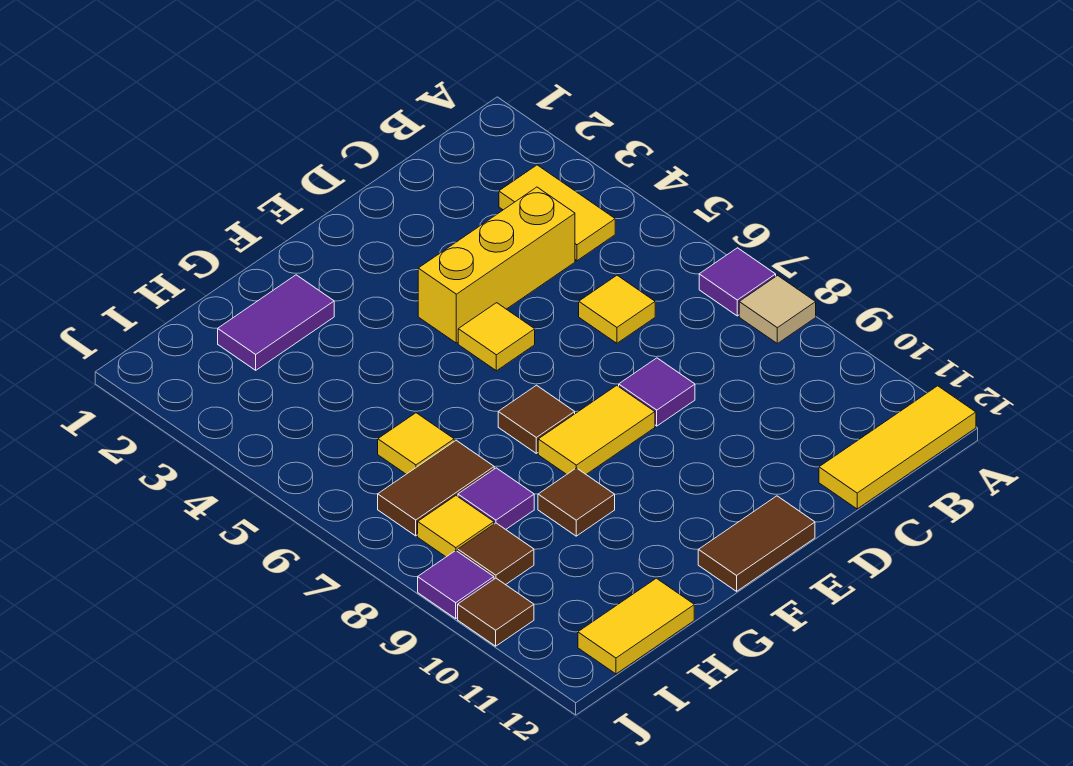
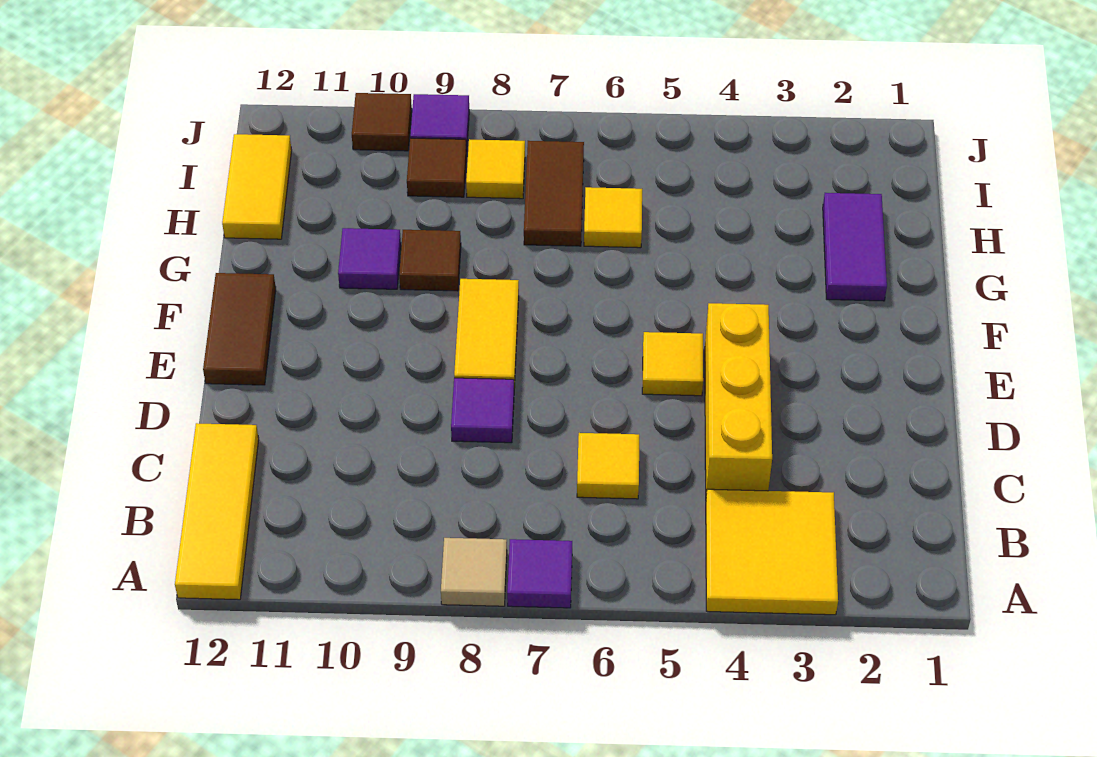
yellow 1x2 tile [499,165,615,261] -> yellow 2x2 tile [706,489,838,615]
brown 1x1 tile [498,385,575,453] -> none
purple 1x1 tile [458,468,534,529] -> purple 1x1 tile moved to [338,228,401,289]

